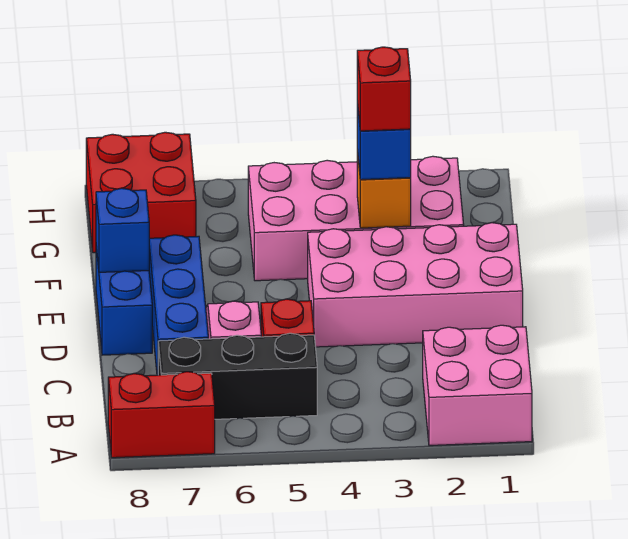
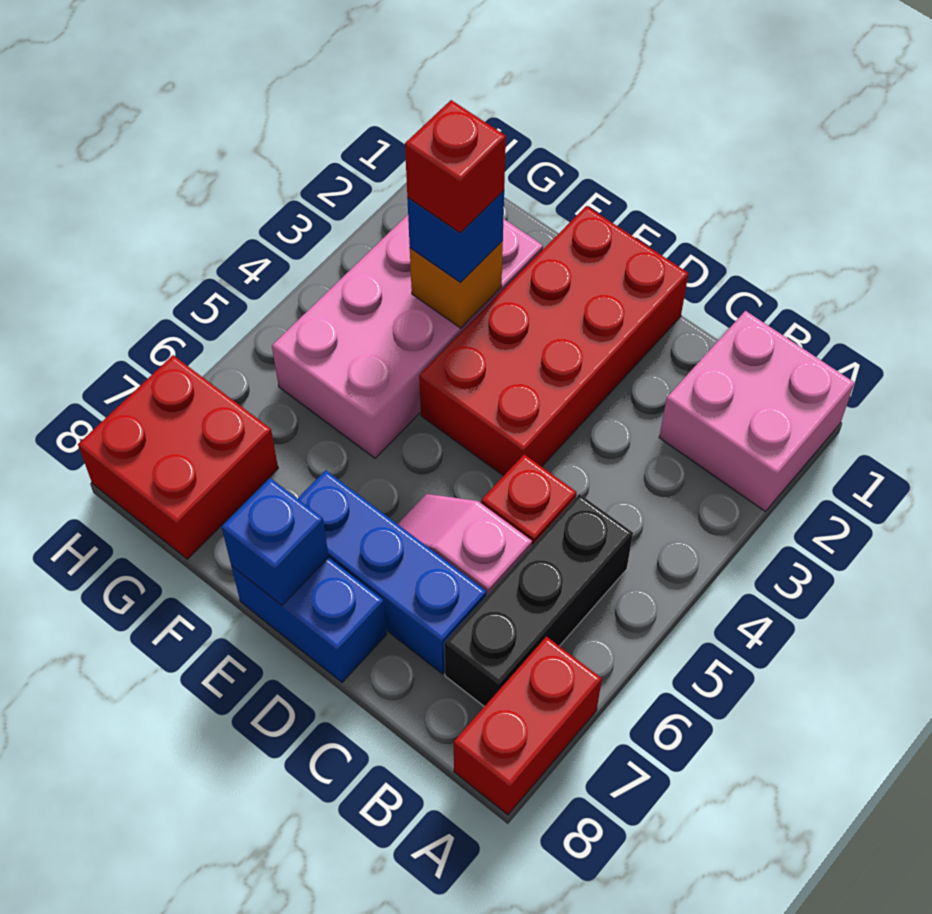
pink 2x4 brick [308,223,523,347] -> red 2x4 brick [419,206,689,476]

